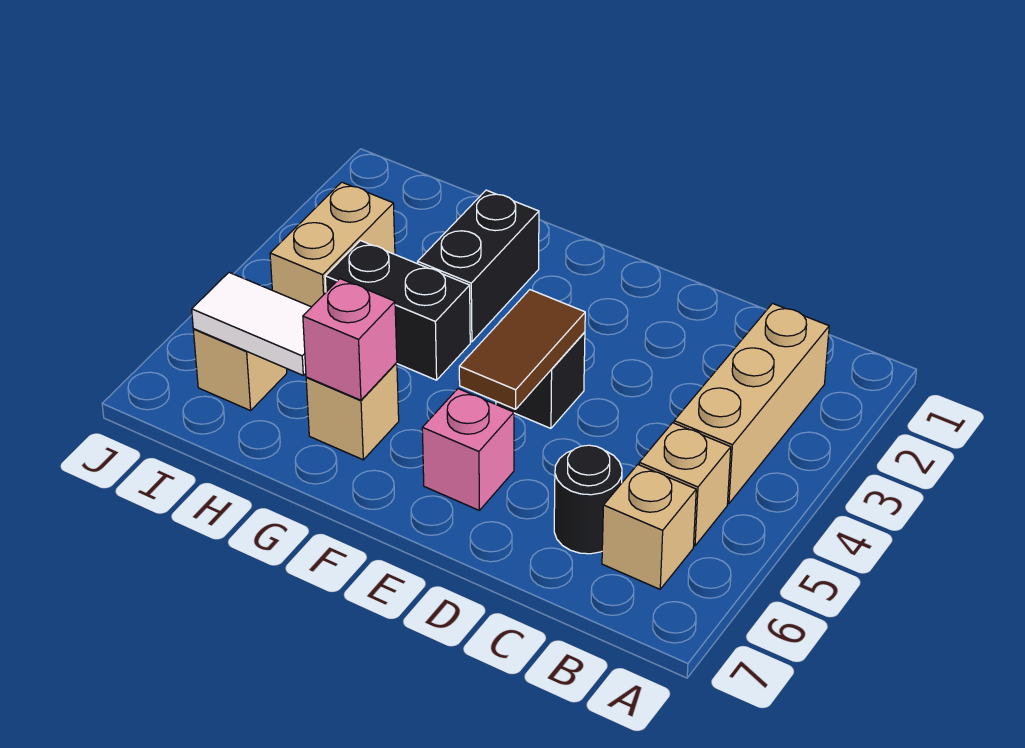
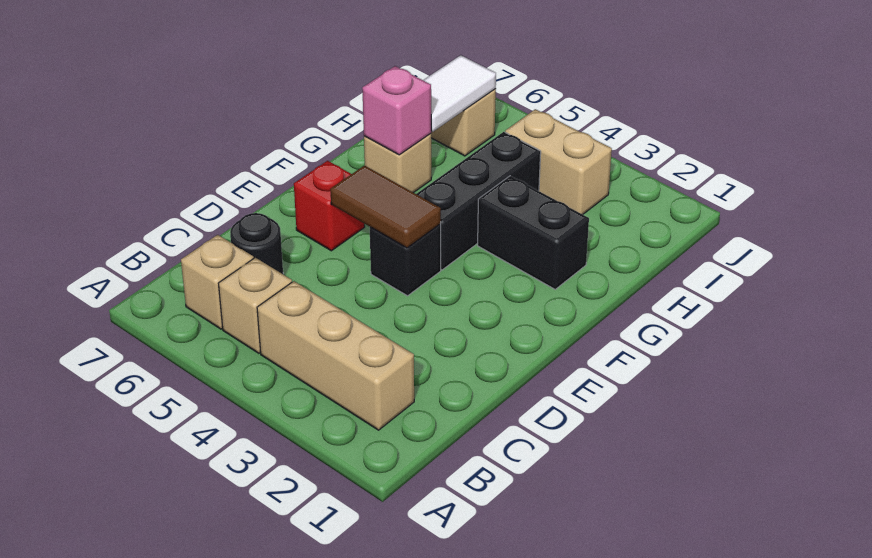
pink 1x1 brick [422,389,514,510] -> red 1x1 brick [294,161,365,251]
black 1x2 brick [325,241,470,380] -> black 1x3 brick [417,132,541,270]

